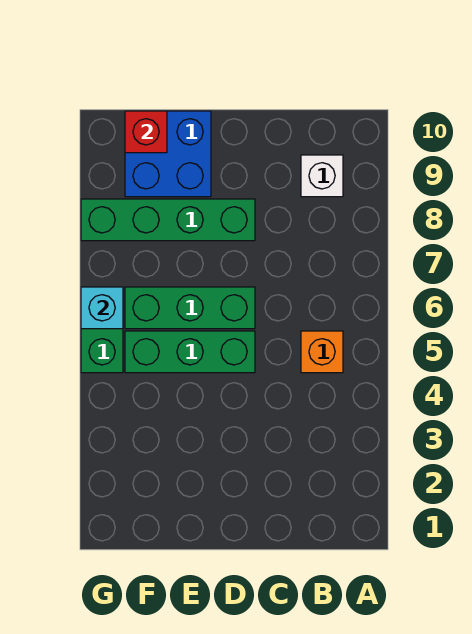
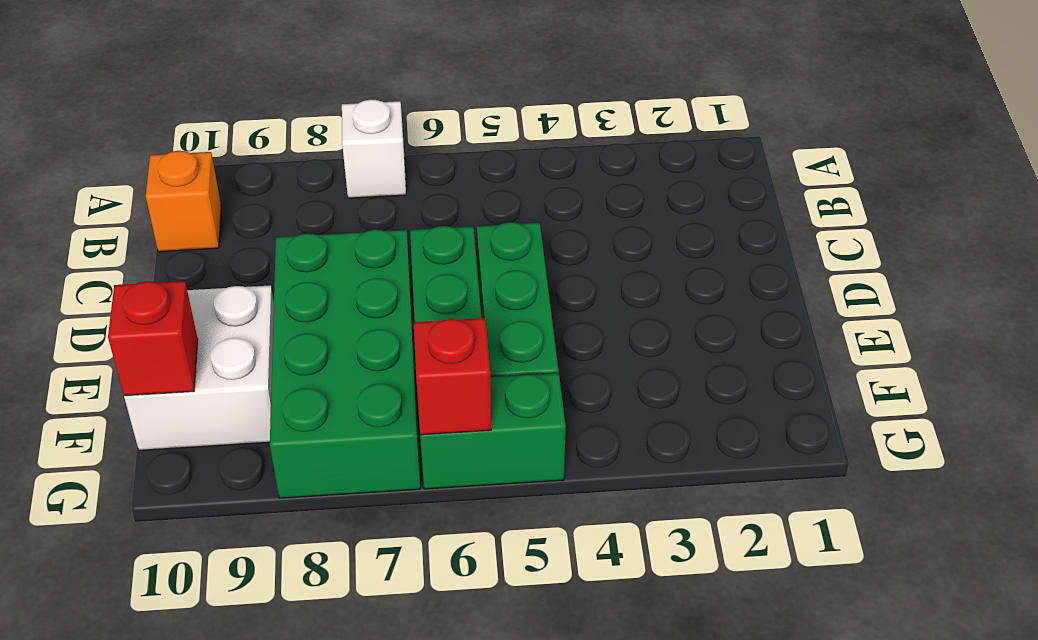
orange 1x1 brick [301,331,343,373] -> orange 1x1 brick moved to [146,151,221,252]
white 1x1 brick [301,155,343,197] -> white 1x1 brick moved to [342,99,406,198]
green 1x4 brick [81,199,255,241] -> green 2x4 brick [270,230,420,498]
blue 2x2 brick [125,111,211,197] -> white 2x2 brick [124,285,274,450]
cyan 1x1 brick [81,287,123,329] -> red 1x1 brick [413,318,491,435]

